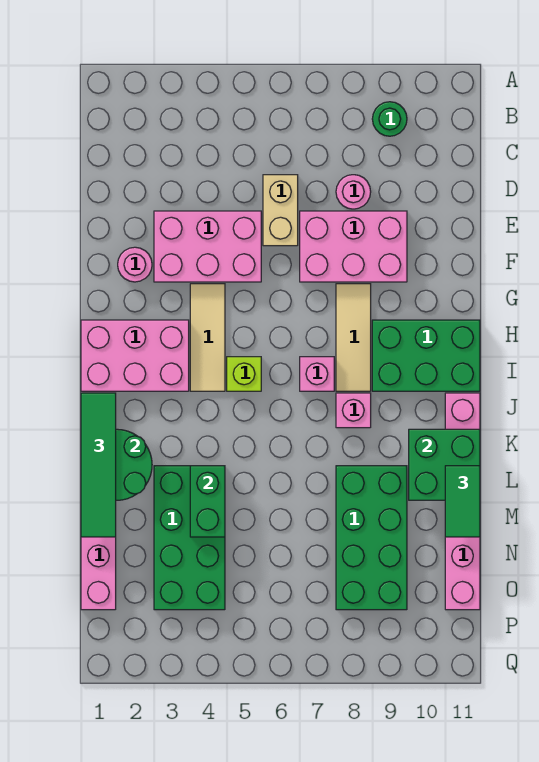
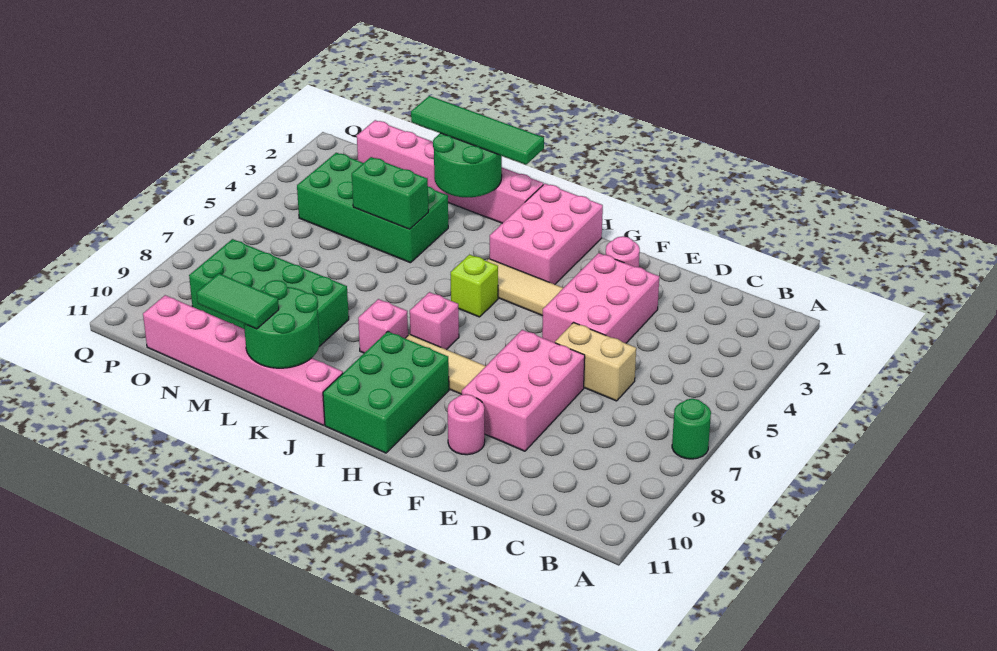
green 1x1 round brick [372,102,407,136] -> green 1x1 round brick moved to [672,399,711,459]
pink 1x1 round brick [336,175,371,209] -> pink 1x1 round brick moved to [448,394,485,455]
green 2x2 brick [409,429,480,500] -> green 2x2 round brick [244,280,319,368]

